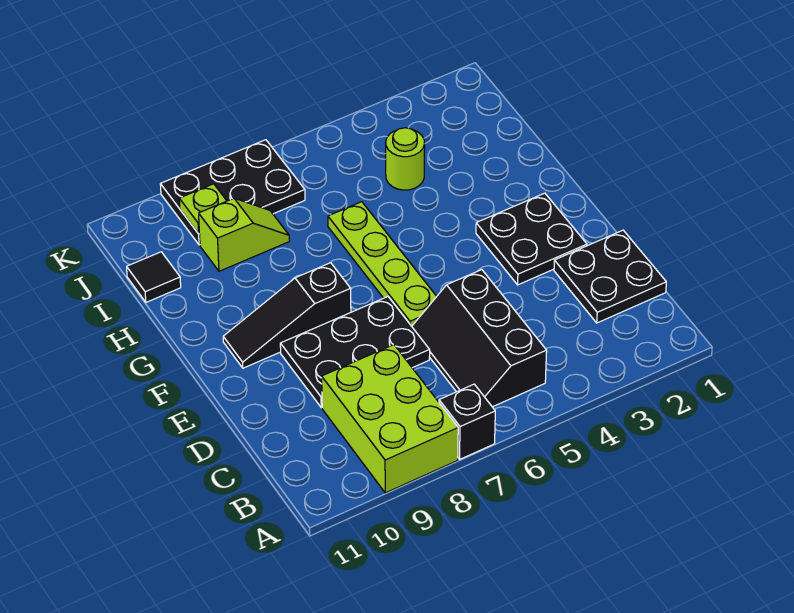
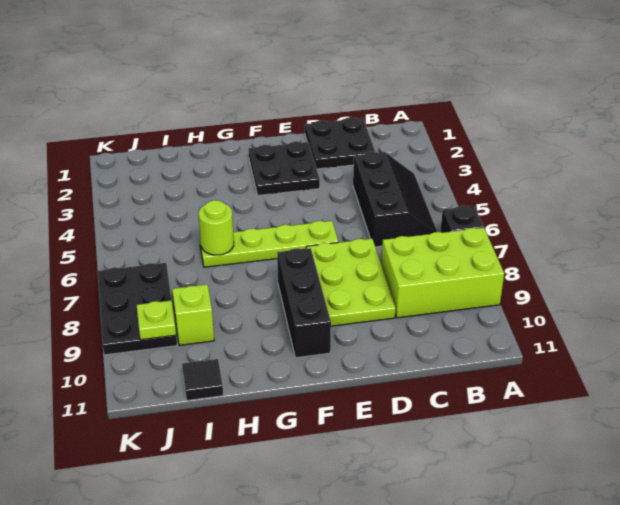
black 2x3 slope [412,270,547,407] -> black 2x3 slope turned to [353,152,437,247]
black 2x3 plate [280,297,430,408] -> lime 2x3 plate [306,239,396,326]
black 1x3 slope [223,263,351,368] -> black 1x3 brick [277,248,331,358]
lime 1x1 round brick [386,128,425,190] -> lime 1x1 round brick moved to [199,200,234,255]

